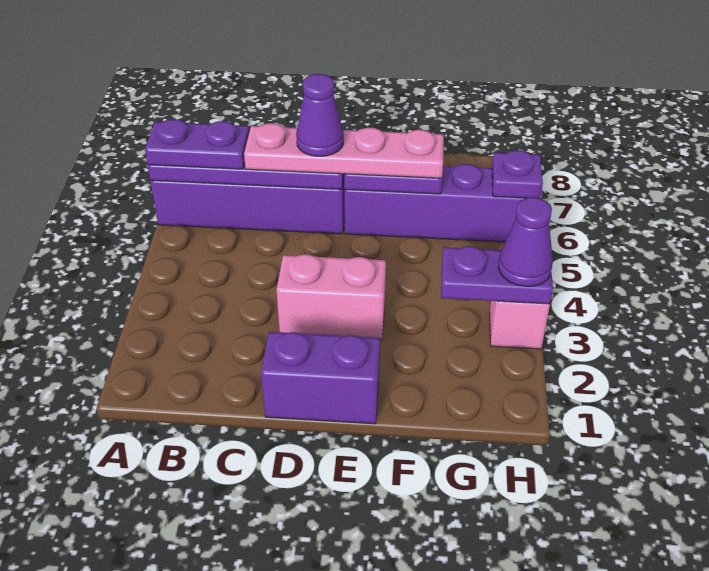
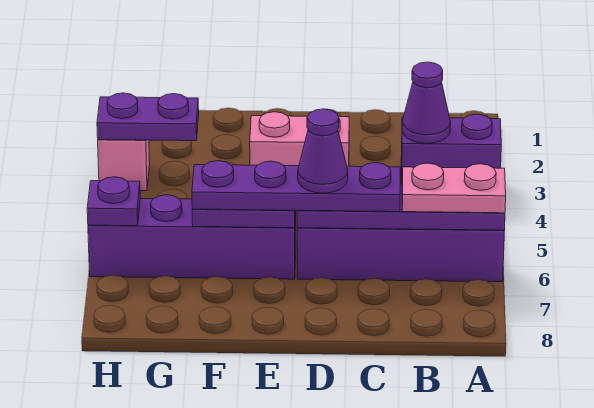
purple 1x2 plate [145,119,249,169] -> pink 1x2 plate [402,163,506,213]
pink 1x4 plate [244,123,444,178] -> purple 1x4 plate [192,161,400,212]
purple 1x2 brick [261,332,380,424] -> purple 1x2 brick moved to [401,114,501,184]
purple 1x1 cone [498,197,553,287] -> purple 1x1 cone moved to [402,62,451,143]

